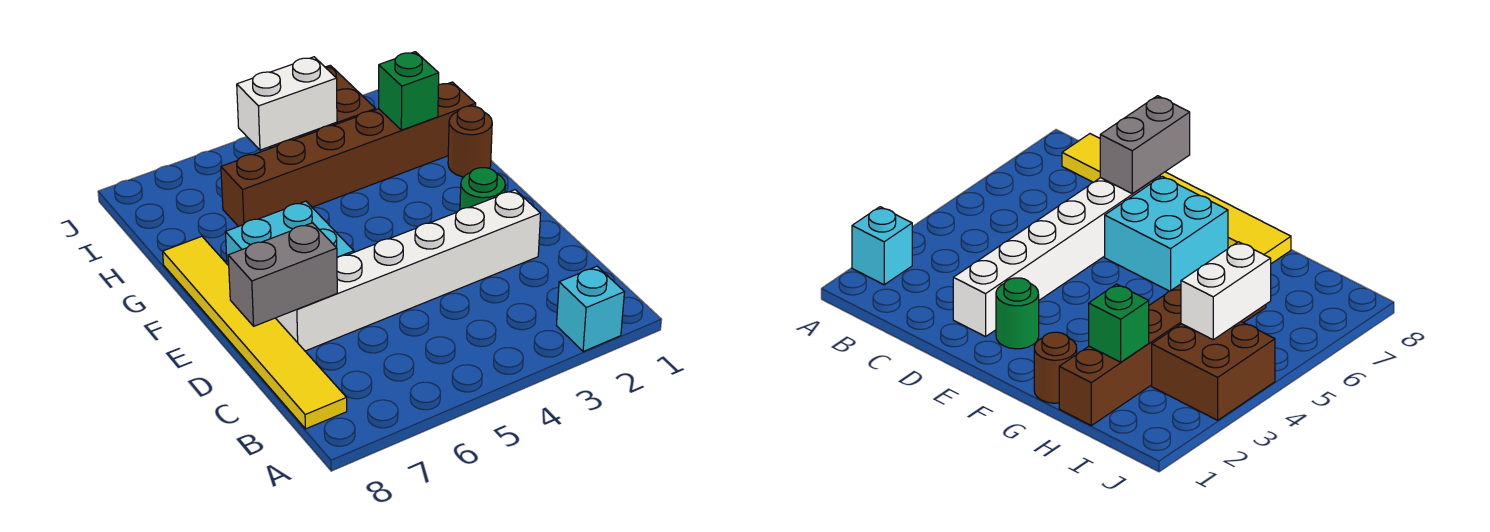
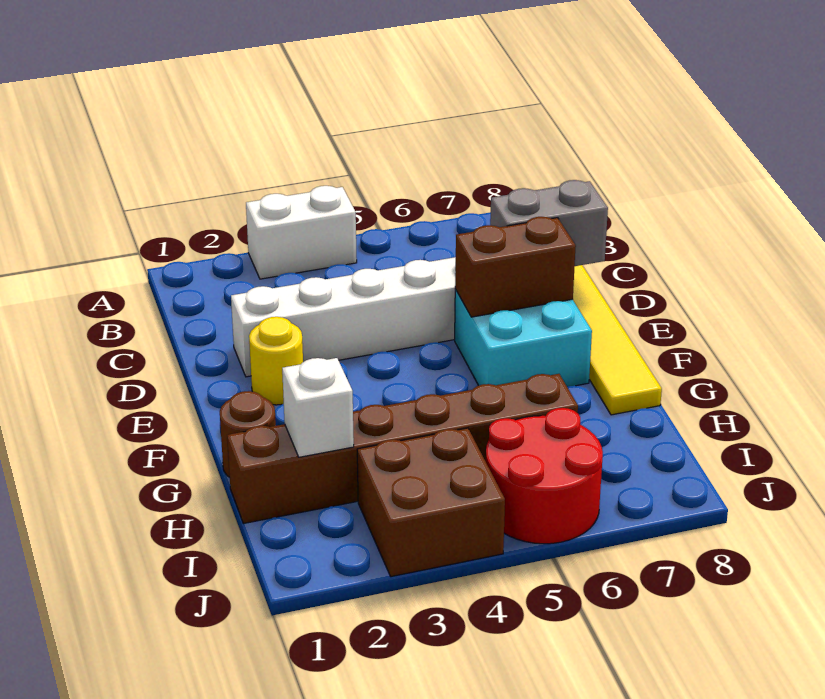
cyan 1x1 brick [556,266,624,352] -> none
green 1x1 round brick [460,168,505,210] -> yellow 1x1 round brick [249,317,303,405]
none -> brown 1x2 brick [455,217,576,317]
green 1x1 brick [379,52,439,130] -> white 1x1 brick [282,358,354,457]
white 1x2 brick [237,57,337,150] -> white 1x2 brick moved to [246,186,357,279]
none -> red 2x2 round brick [486,408,603,544]

